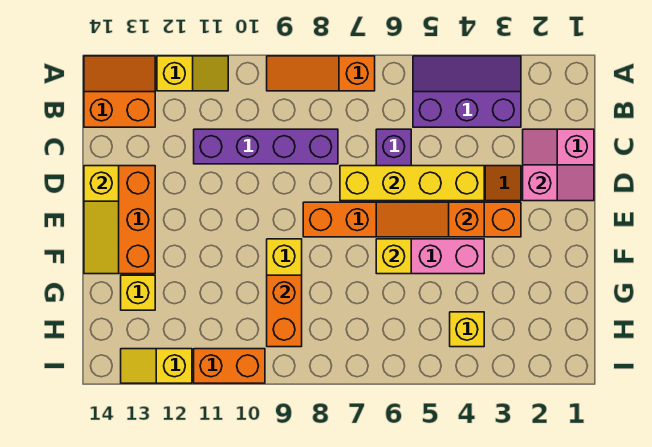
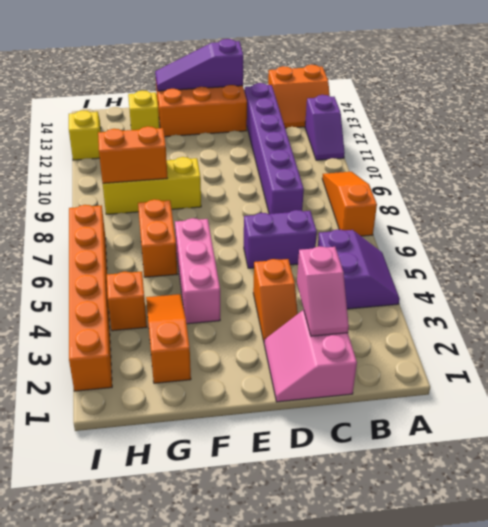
purple 2x3 slope [413,56,521,127] -> purple 2x2 slope [318,229,400,309]
yellow 1x2 slope [157,56,228,91] -> purple 1x2 slope [305,95,345,160]
orange 2x2 slope [84,56,155,127] -> orange 2x2 slope turned to [268,65,330,128]
pink 1x2 slope [523,129,557,201] -> pink 1x2 slope turned to [297,246,349,336]
purple 1x4 brick [194,129,338,164] -> purple 1x6 brick [245,83,304,214]
yellow 1x4 brick [340,166,484,201] -> none
yellow 1x3 slope [84,166,119,274] -> purple 1x3 slope [155,39,243,91]
orange 1x6 brick [303,202,521,237] -> orange 1x6 brick moved to [69,205,112,391]
orange 1x3 slope [376,202,484,237] -> orange 1x3 slope moved to [146,294,191,383]
yellow 1x1 brick [376,239,411,274] -> none
yellow 1x1 brick [450,312,484,347] -> orange 1x1 brick [107,272,147,331]
orange 1x2 brick [194,349,265,383] -> orange 1x2 brick moved to [138,199,177,277]

